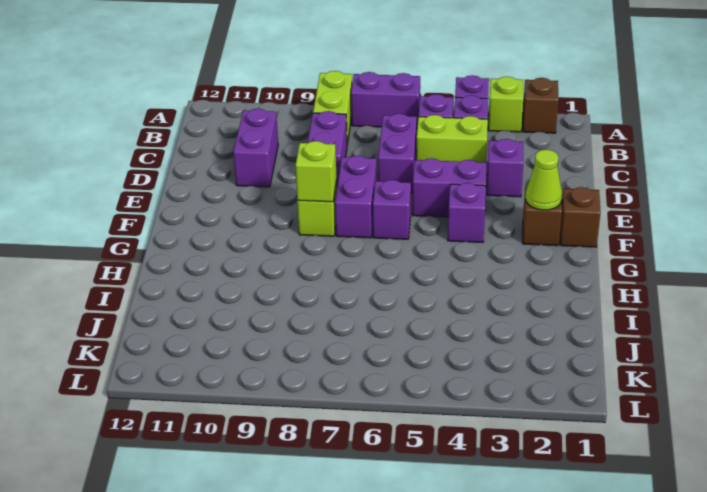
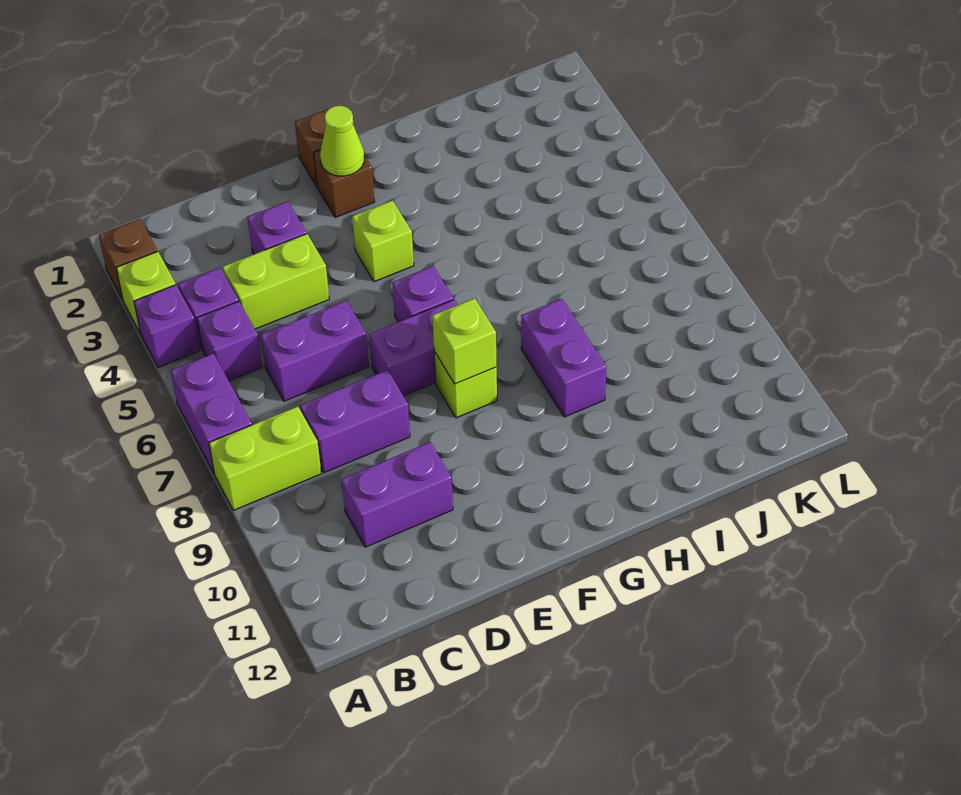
lime 1x2 brick [416,115,488,163] -> lime 1x2 brick turned to [223,234,329,329]
purple 1x2 brick [412,158,486,217] -> purple 1x2 brick moved to [521,299,606,417]
purple 1x1 brick [448,183,486,242] -> lime 1x1 brick [352,200,414,282]

